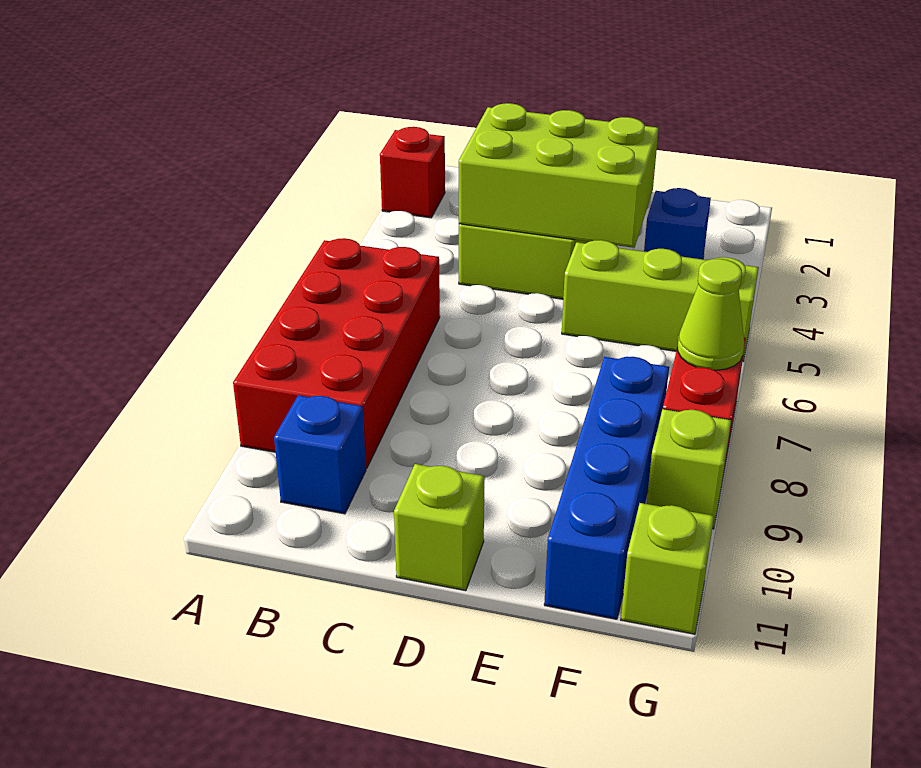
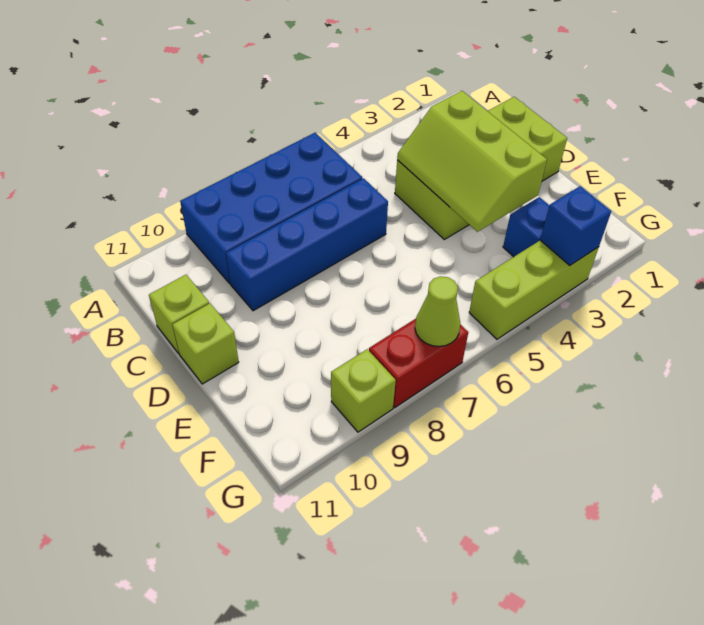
red 1x1 brick [380,127,445,218] -> none
red 2x4 brick [233,238,440,468] -> blue 2x4 brick [180,133,362,283]
blue 1x1 brick [274,395,366,514] -> blue 1x1 brick moved to [540,186,611,266]
lime 2x3 brick [459,103,659,248] -> lime 2x3 slope [397,91,547,232]
lime 1x3 brick [562,240,759,361] -> lime 1x3 brick turned to [469,240,599,339]
blue 1x4 brick [544,356,669,619] -> blue 1x4 brick moved to [226,178,388,311]
lime 1x1 brick [621,503,714,634] -> lime 1x1 brick moved to [149,275,209,353]

